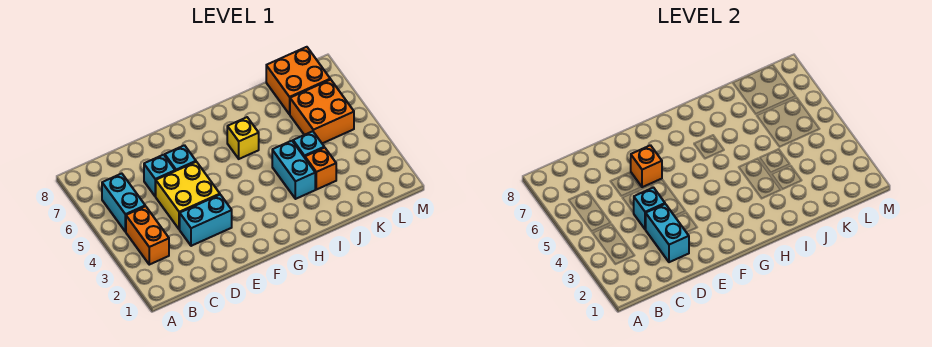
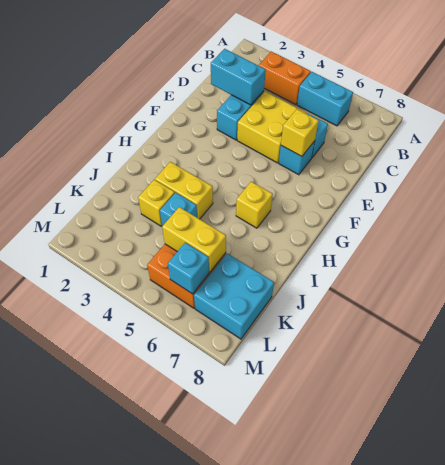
cyan 1x1 brick [634,188,665,229] -> cyan 1x1 brick moved to [168,243,209,294]
orange 1x1 brick [631,145,662,187] -> yellow 1x1 brick [281,109,319,156]
cyan 1x2 brick [272,141,315,199] -> yellow 1x2 brick [155,162,213,219]
orange 1x1 brick [305,148,336,190] -> yellow 1x1 brick [138,180,175,226]
none -> yellow 1x2 brick [162,207,226,272]
orange 2x2 brick [266,47,330,114] -> cyan 2x2 brick [194,253,274,339]

